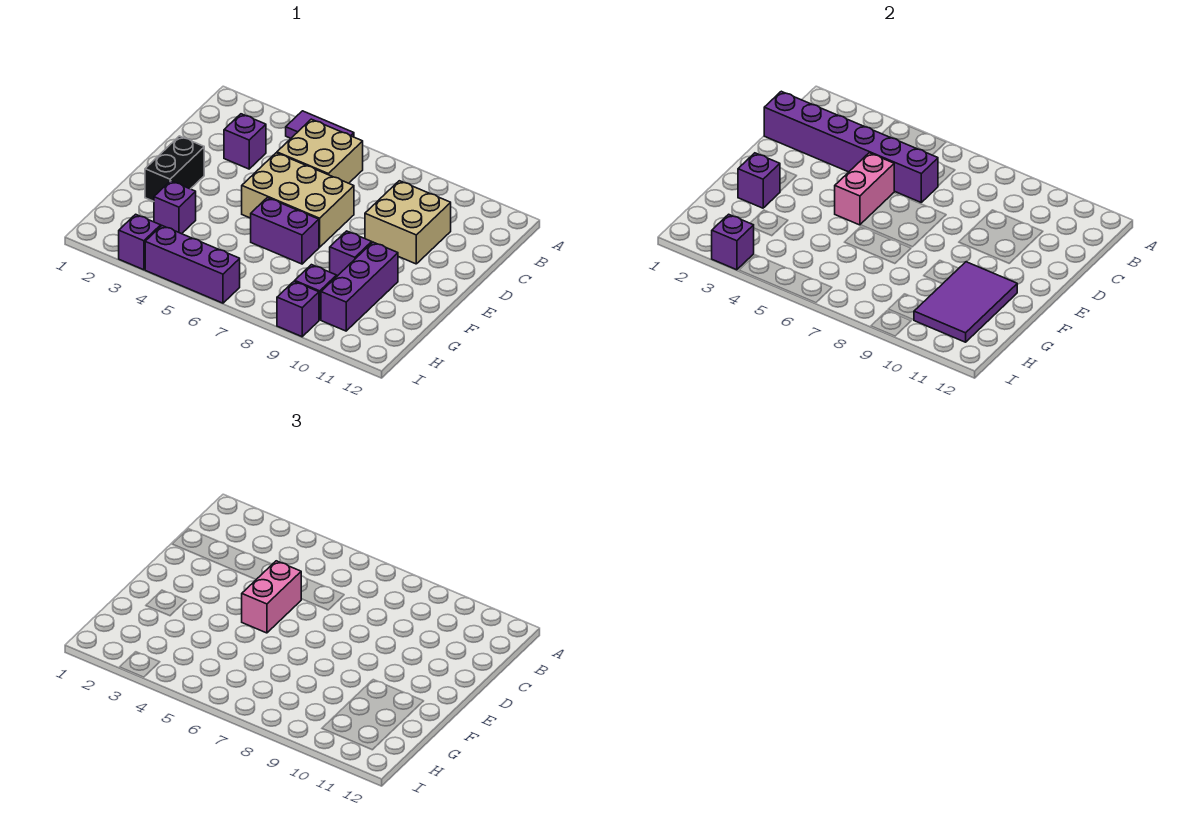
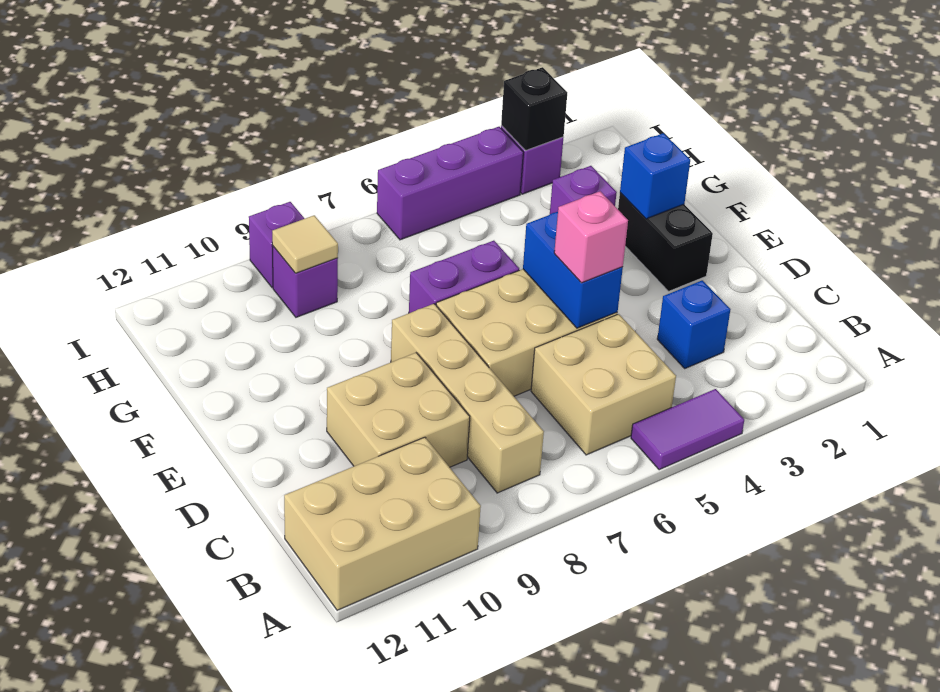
none -> tan 2x3 brick [284,437,481,610]
none -> tan 1x4 brick [391,304,544,493]
purple 1x6 brick [764,91,938,202] -> none
purple 1x1 brick [224,114,266,169] -> blue 1x1 brick [657,280,730,368]
pink 1x2 brick [835,153,894,225] -> blue 1x2 brick [523,212,623,328]
pink 1x2 brick [242,561,301,633] -> pink 1x1 brick [554,191,628,283]
purple 1x1 brick [738,153,780,208] -> blue 1x1 brick [620,133,690,219]
purple 1x1 brick [330,231,372,276] -> none
purple 1x3 brick [321,242,398,331] -> none
purple 2x3 tile [914,262,1017,342] -> none
none -> tan 1x1 tile [272,215,338,273]
purple 1x1 brick [712,214,754,270] -> black 1x1 brick [501,67,567,151]

